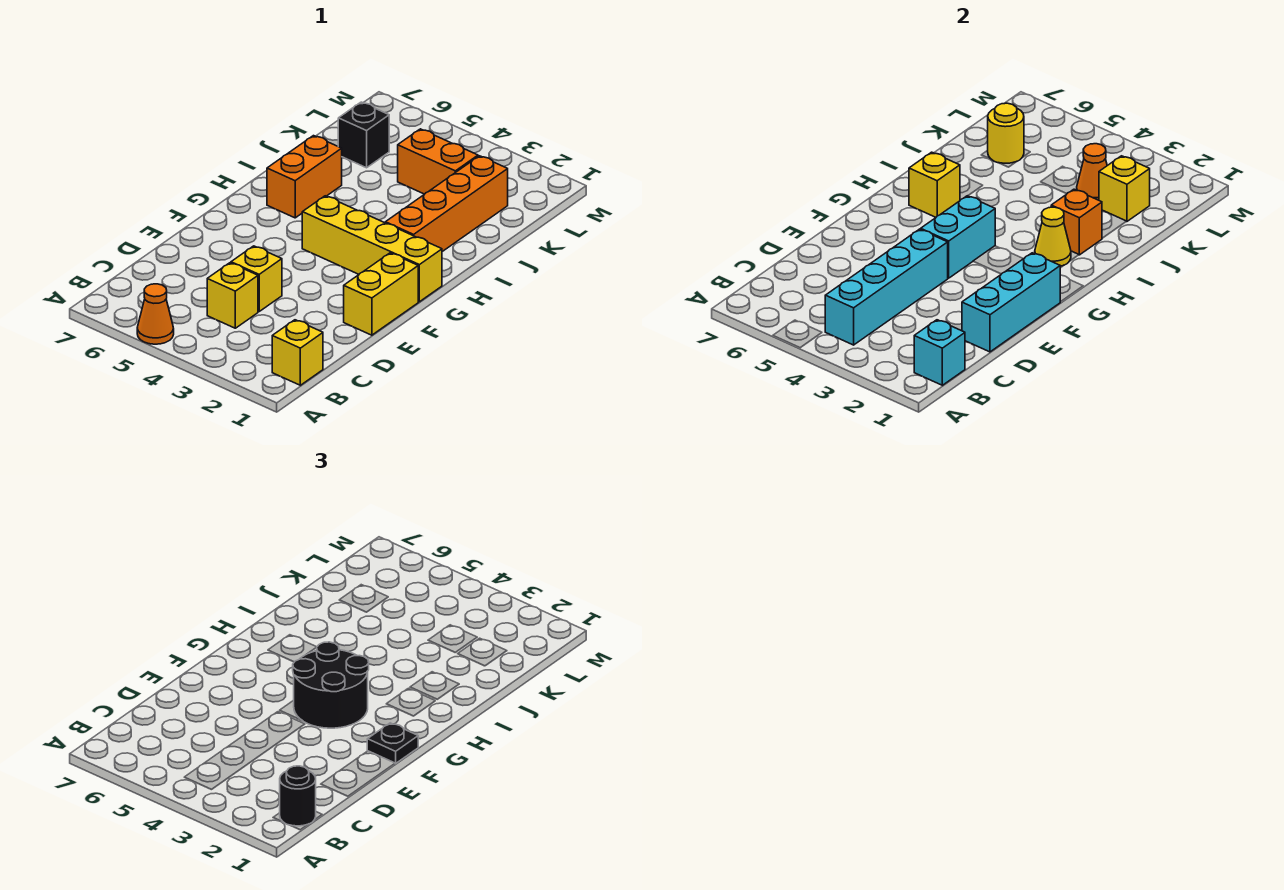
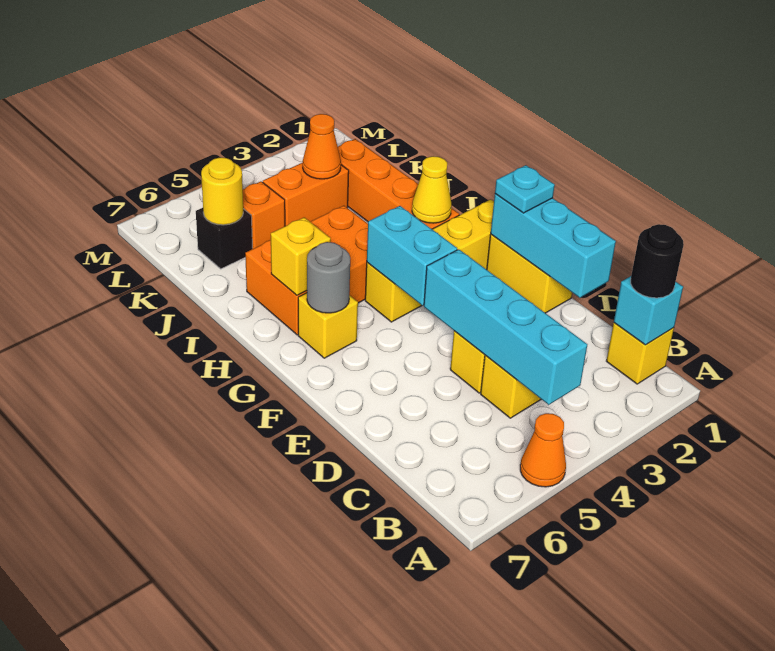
black 1x1 plate [367,723,418,763] -> cyan 1x1 plate [495,165,555,213]
black 2x2 round brick [293,642,369,728] -> none
none -> grey 1x1 round brick [307,242,350,313]
orange 1x2 brick [267,136,342,218] -> orange 2x3 brick [245,206,368,335]
orange 1x1 brick [1051,189,1102,255] -> orange 1x1 brick moved to [243,182,285,249]
yellow 1x1 brick [1099,156,1150,221] -> yellow 1x1 brick moved to [298,293,358,358]

